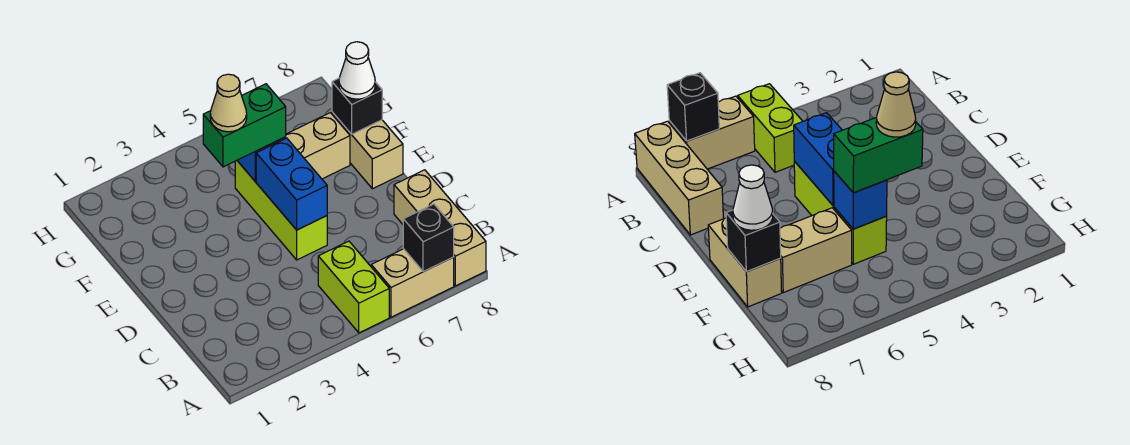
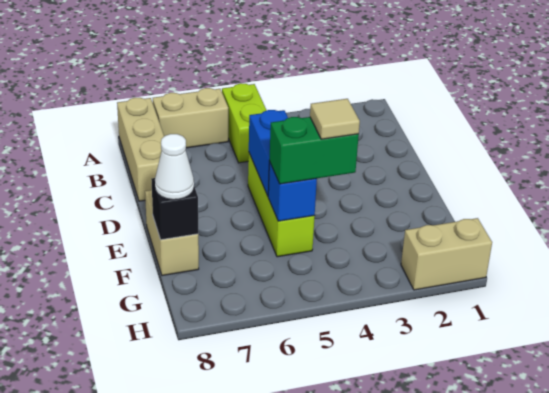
black 1x1 brick [403,204,454,272] -> none
tan 1x1 cone [210,74,247,132] -> tan 1x1 tile [310,99,360,139]
tan 1x2 brick [286,113,350,179] -> tan 1x2 brick moved to [401,218,492,290]

